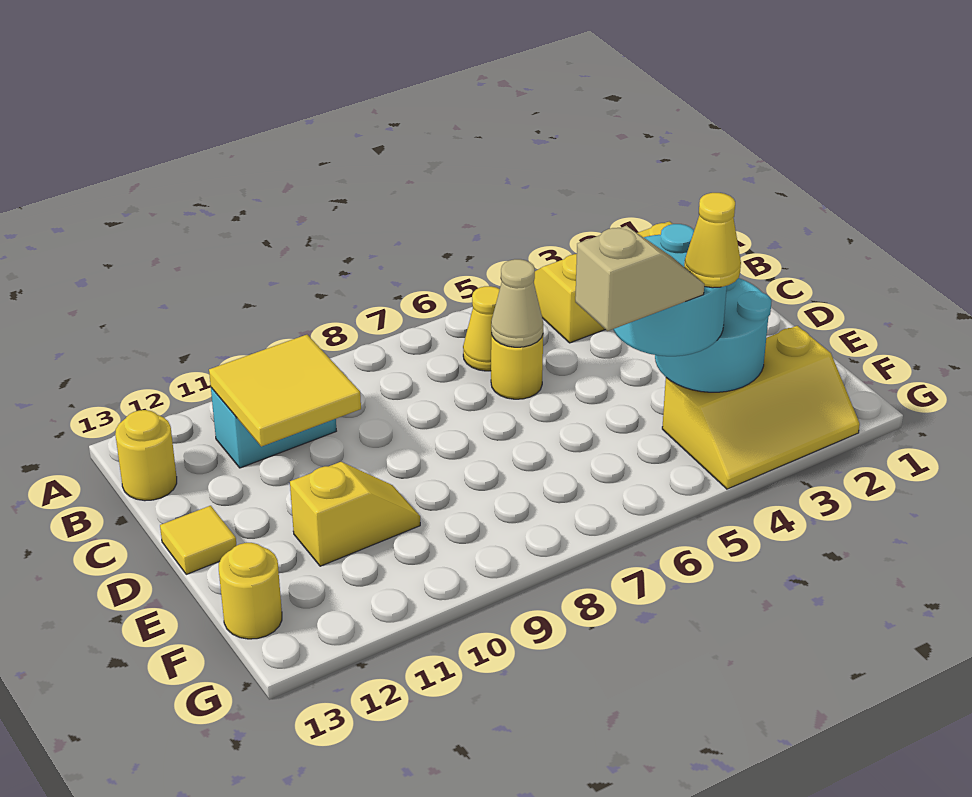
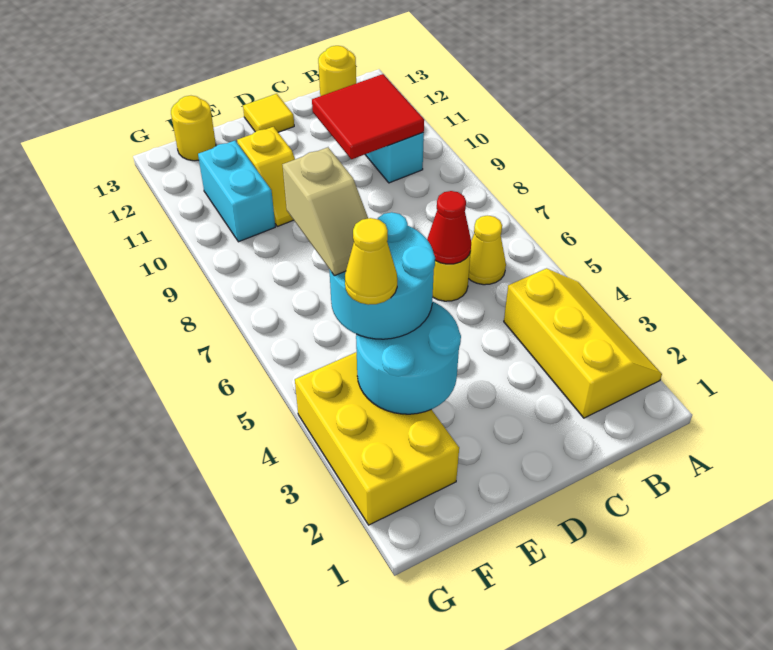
yellow 2x2 tile [209,335,361,447] -> red 2x2 tile [312,74,424,159]
tan 1x1 cone [491,259,543,347] -> red 1x1 cone [427,191,471,264]
yellow 2x3 slope [662,326,860,489] -> yellow 2x3 brick [295,352,459,525]
none -> cyan 1x2 brick [198,141,275,242]

